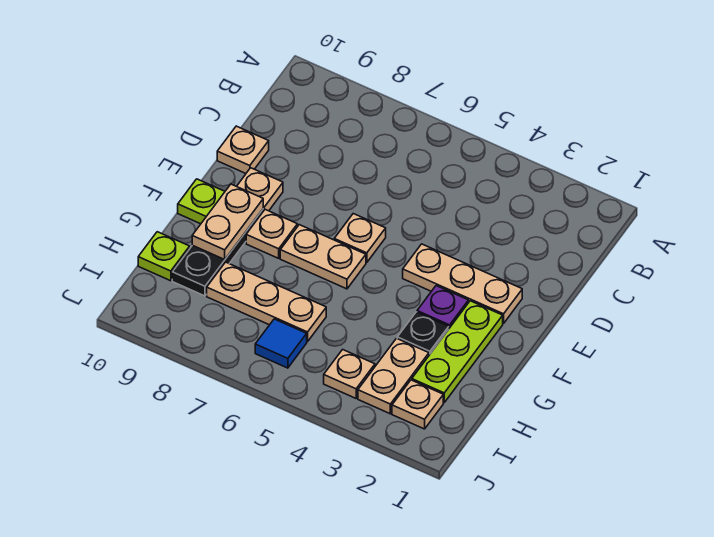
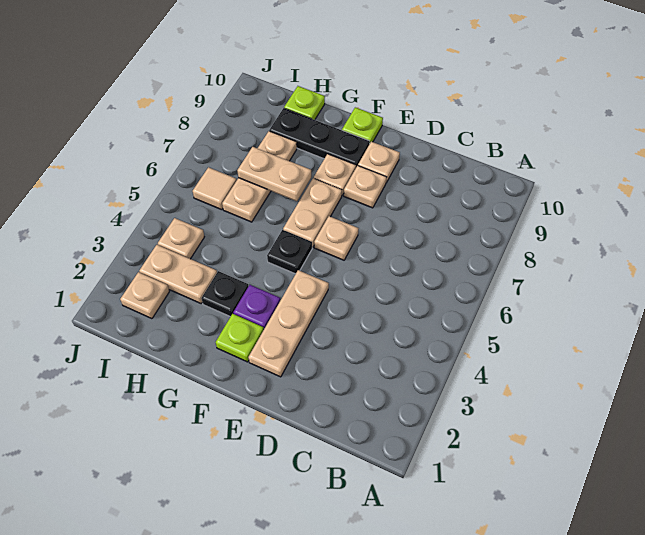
tan 1x1 plate [217,126,269,173] -> tan 1x1 plate moved to [344,166,386,208]
lime 1x3 plate [412,301,503,402] -> lime 1x1 plate [216,314,264,362]
none -> black 1x1 plate [267,230,312,274]
tan 1x2 plate [192,184,263,259] -> tan 1x2 plate moved to [237,147,311,201]
blue 1x1 tile [255,319,307,368] -> tan 1x1 tile [193,167,237,210]

